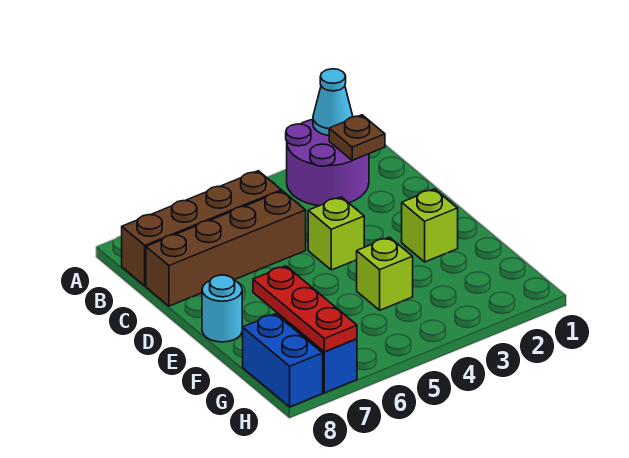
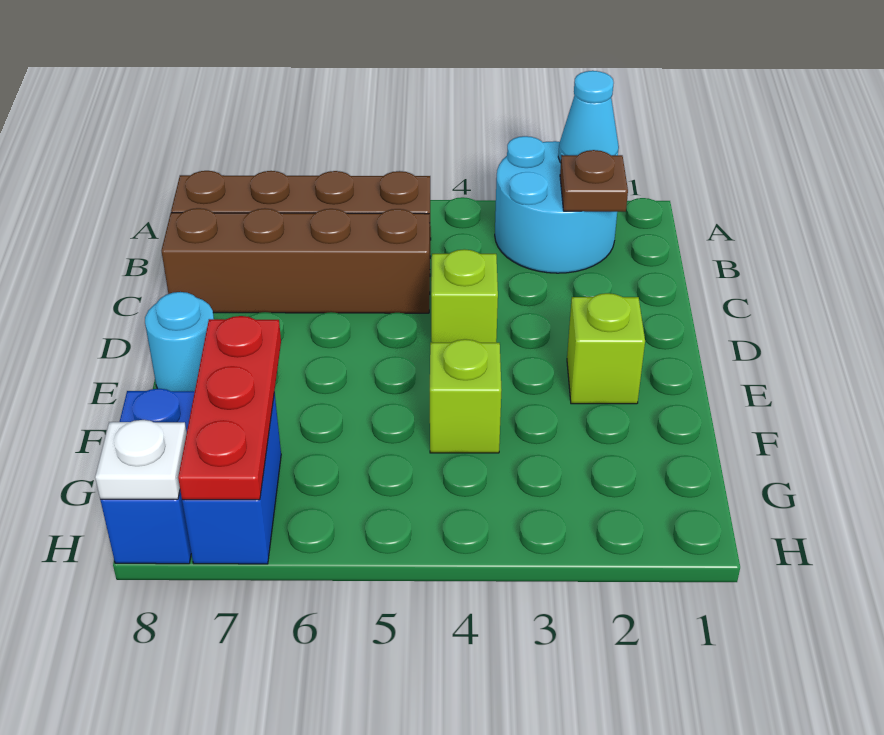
purple 2x2 round brick [286,119,369,206] -> cyan 2x2 round brick [495,136,617,273]
none -> white 1x1 plate [95,420,187,499]

